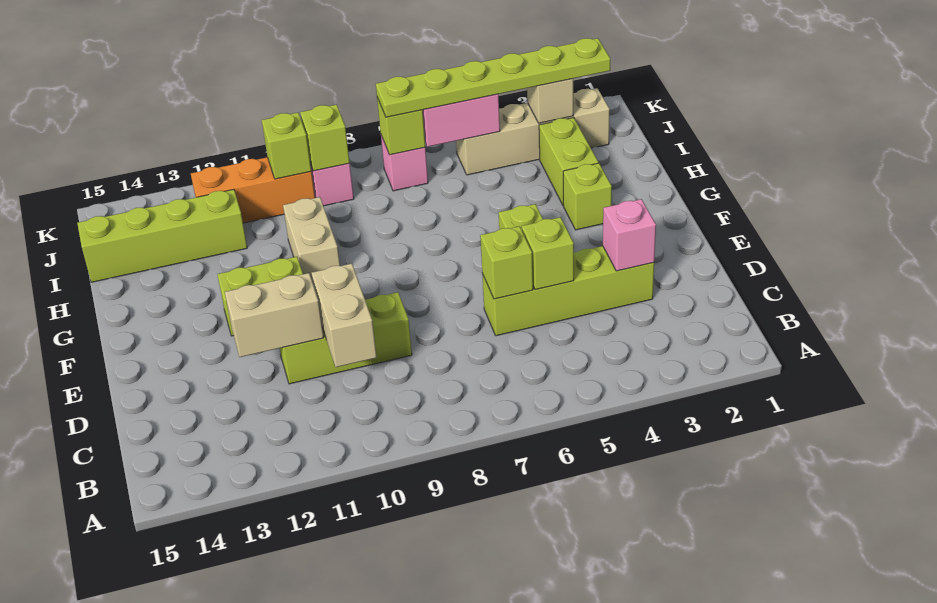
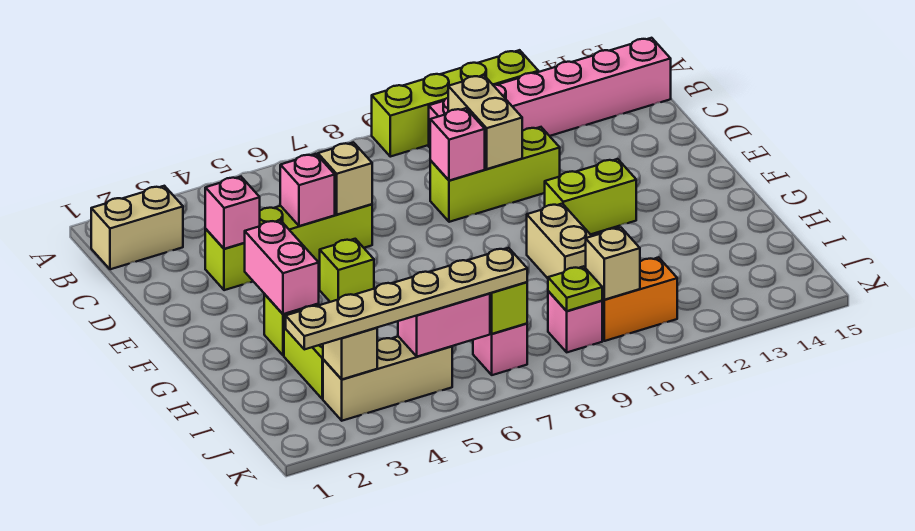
none -> pink 1x6 brick [429,38,671,147]
lime 1x1 brick [522,217,574,290] -> pink 1x1 brick [280,154,335,226]
lime 1x1 brick [480,226,533,299] -> tan 1x1 brick [318,142,372,215]
none -> pink 1x1 brick [430,108,485,181]
tan 1x2 brick [225,273,324,357] -> tan 1x2 brick moved to [91,186,183,269]
none -> pink 1x2 brick [245,220,319,314]
lime 1x4 brick [77,189,247,282] -> lime 1x4 brick moved to [372,50,538,157]
tan 1x4 brick [456,88,610,175] -> tan 1x3 brick [323,337,452,421]
lime 1x6 plate [376,38,610,117] -> tan 1x6 plate [286,248,527,349]
lime 1x1 brick [300,105,350,171] -> lime 1x1 plate [548,266,602,311]
orange 1x3 brick [191,157,315,223] -> orange 1x2 brick [602,257,677,341]
lime 1x1 brick [262,113,311,179] -> tan 1x1 brick [586,228,640,300]

